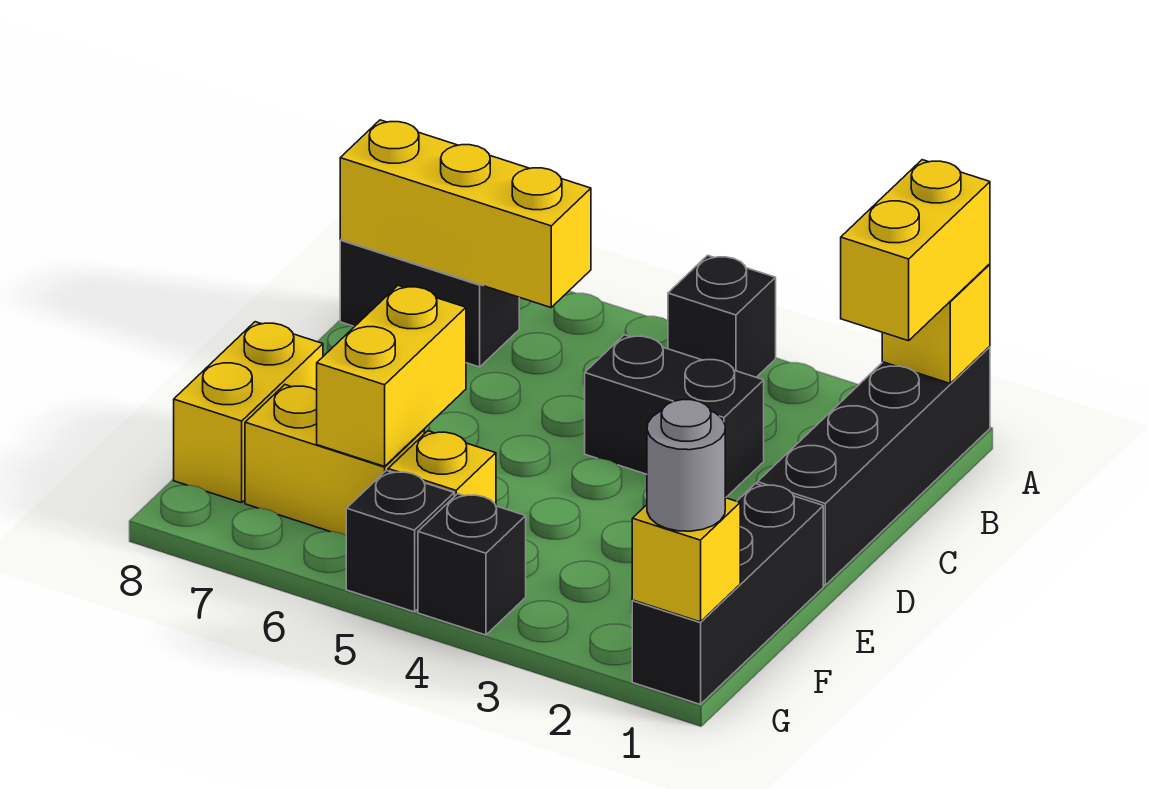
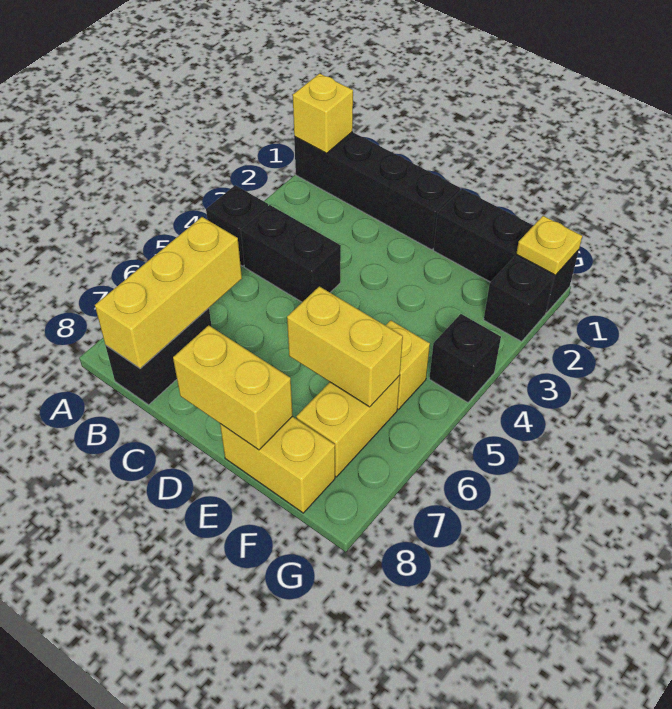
yellow 1x2 brick [841,160,990,341] -> yellow 1x2 brick moved to [173,325,293,450]
black 1x2 brick [585,335,764,498] -> black 1x2 brick turned to [241,205,341,302]
yellow 1x1 brick [632,498,740,622] -> yellow 1x1 plate [516,216,582,275]
grey 1x1 round brick [647,400,725,531] -> none
black 1x1 brick [346,471,454,612] -> black 1x1 brick moved to [484,256,554,341]

